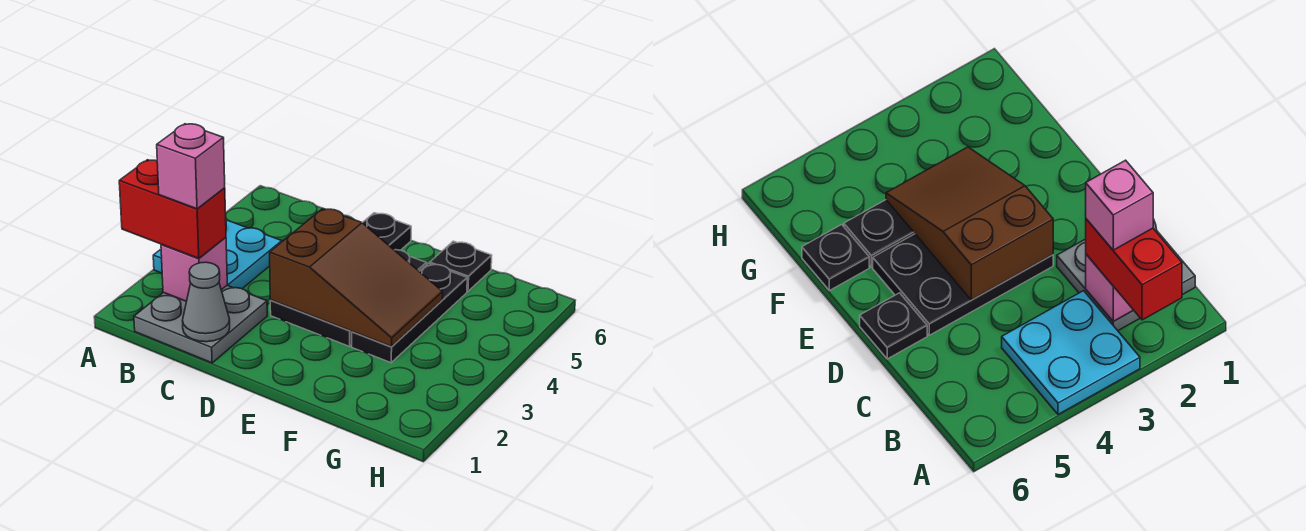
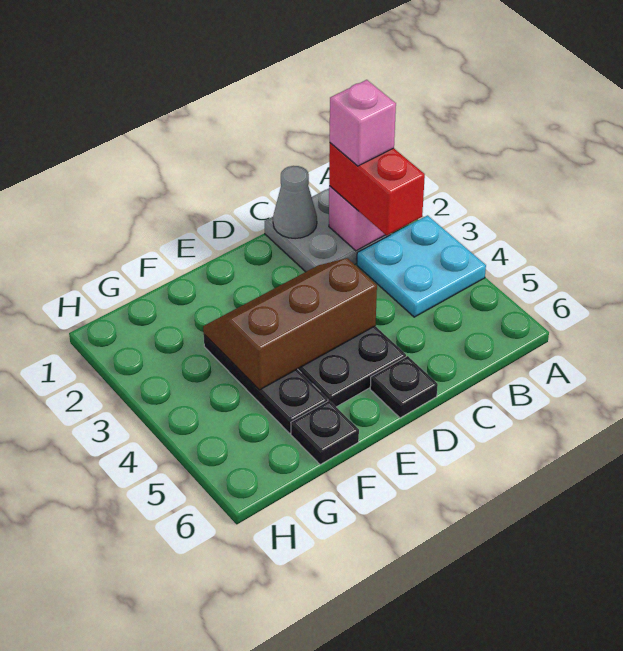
red 1x2 brick [119,160,226,259] -> red 1x2 brick turned to [329,143,425,235]
brown 2x3 slope [270,209,443,347] -> brown 2x3 slope turned to [203,258,377,390]

